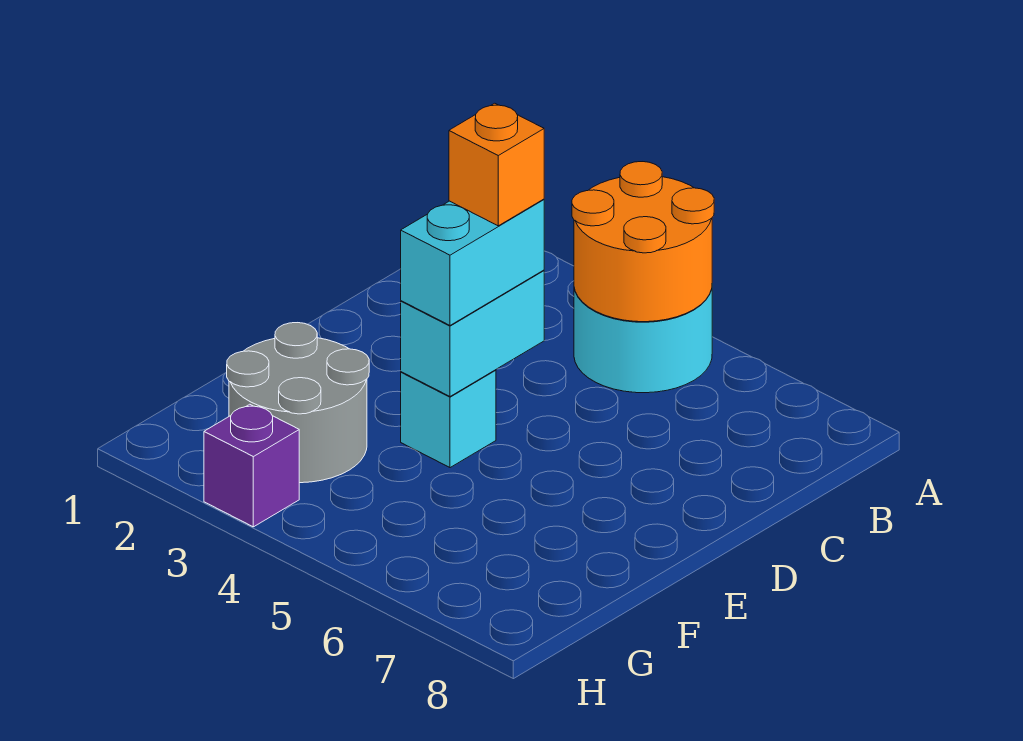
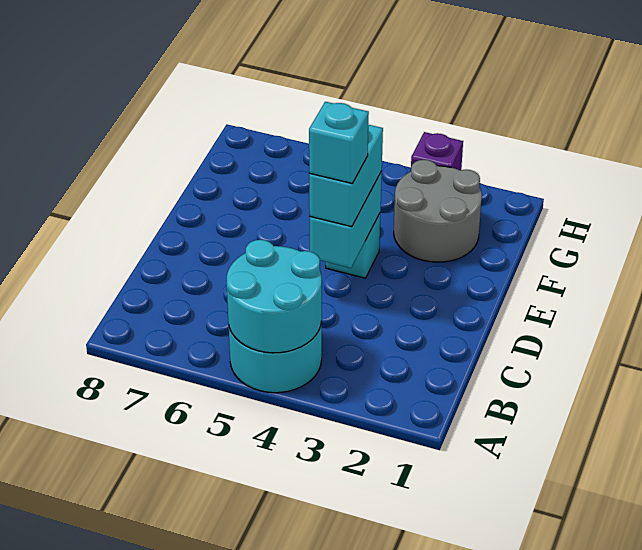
orange 2x2 round brick [572,162,714,322] -> cyan 2x2 round brick [227,240,322,353]
orange 1x1 brick [449,103,544,226] -> cyan 1x1 brick [309,102,369,183]

